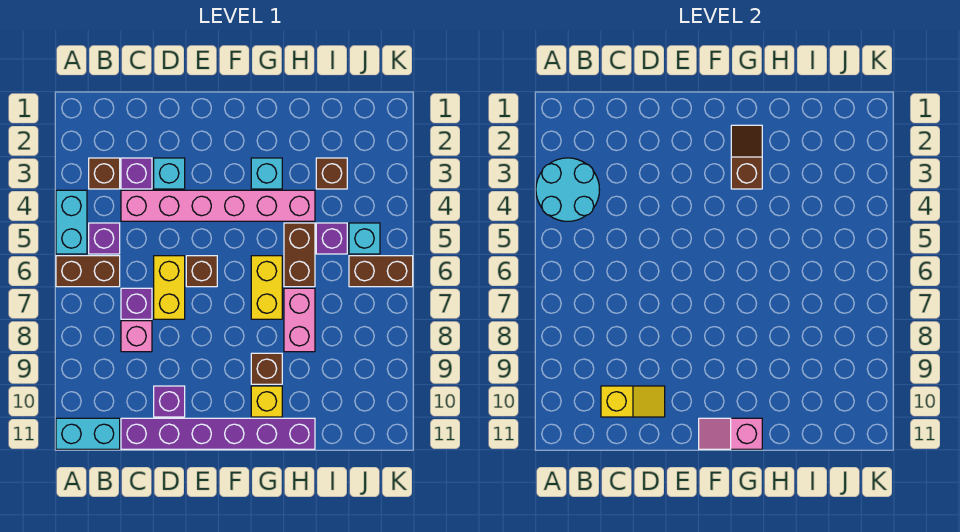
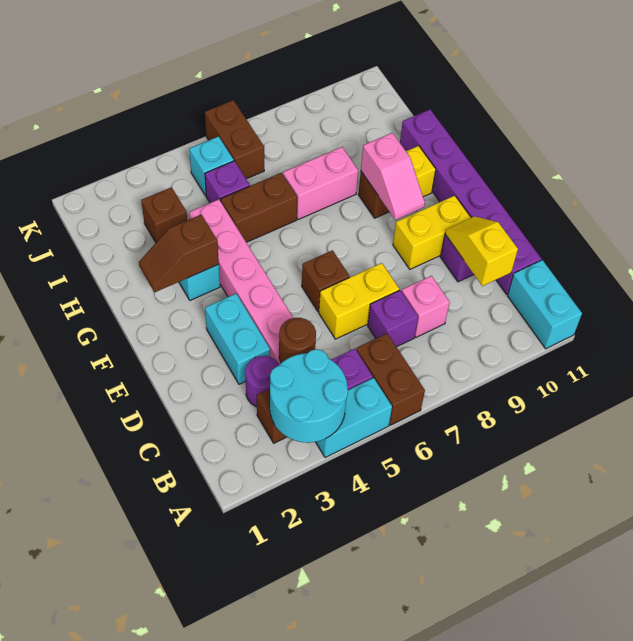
purple 1x1 brick [121,158,152,189] -> purple 1x1 round brick [245,356,280,407]
none -> brown 1x1 round brick [279,318,316,363]
cyan 1x1 brick [154,158,185,189] -> cyan 1x2 brick [205,294,270,384]
pink 1x2 slope [699,418,762,449] -> pink 1x2 slope moved to [361,133,425,220]
yellow 1x2 brick [251,256,282,319] -> yellow 1x2 brick moved to [393,196,471,269]

